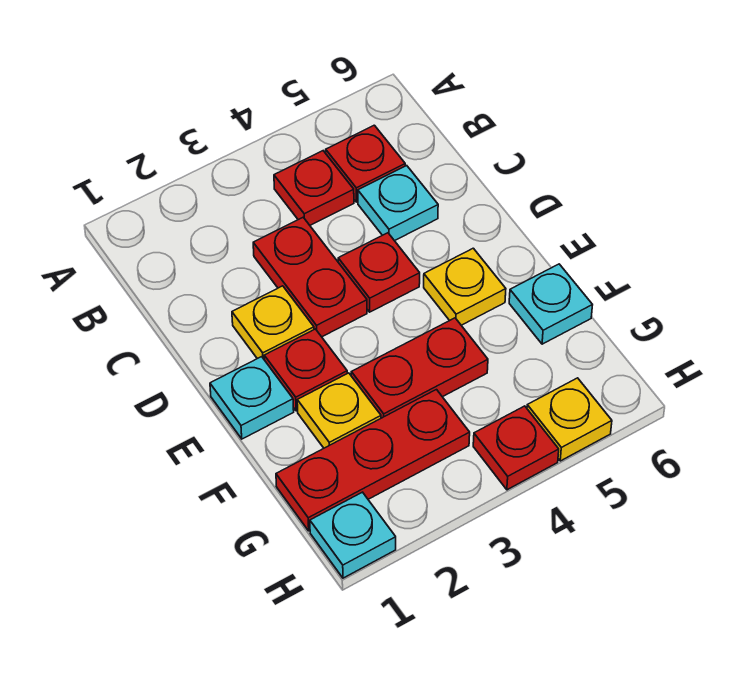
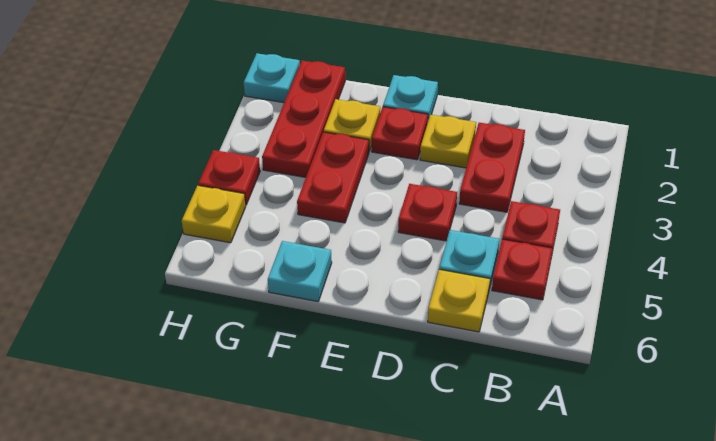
red 1x2 plate [253,218,367,337] -> red 1x2 plate turned to [459,123,525,212]
yellow 1x1 plate [424,248,506,325] -> yellow 1x1 plate moved to [428,270,490,332]

